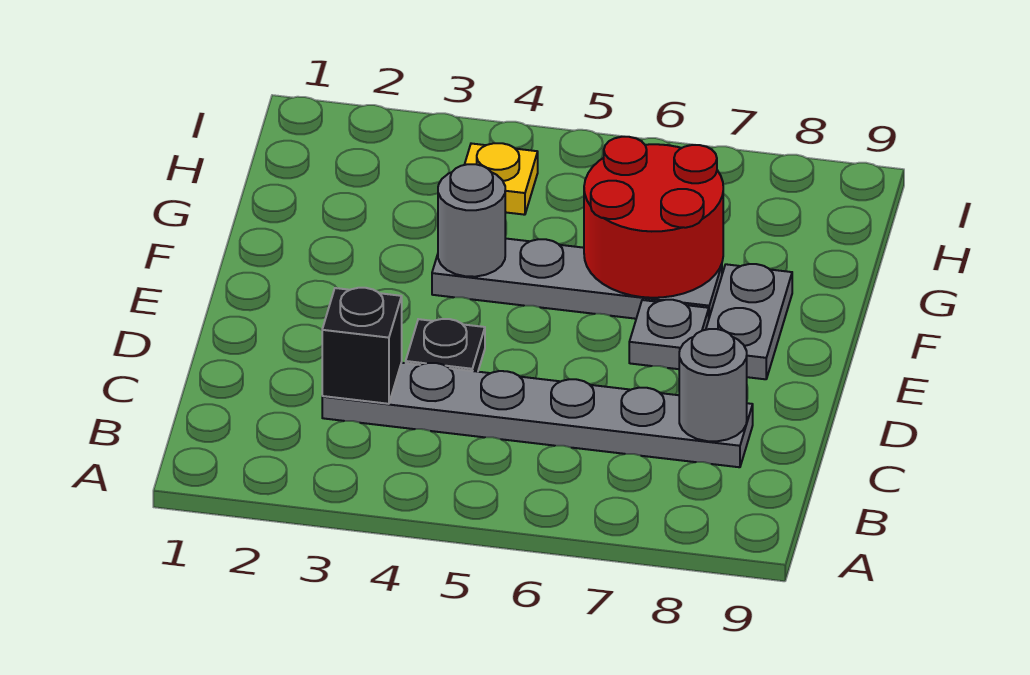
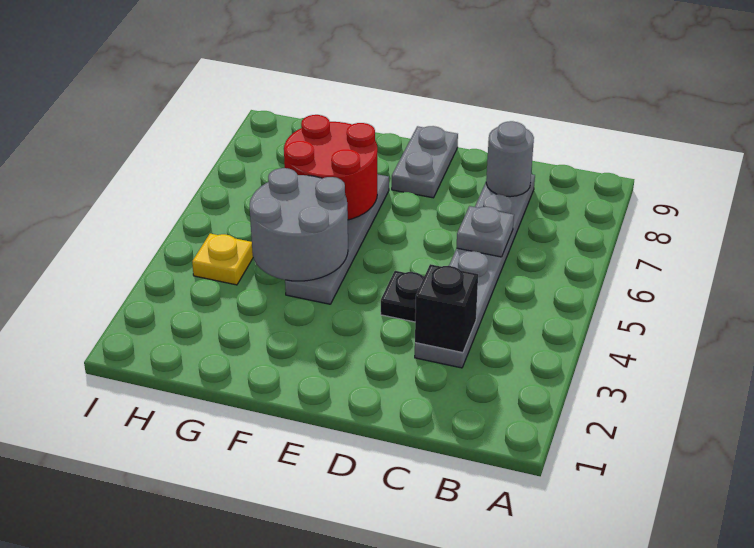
grey 1x1 plate [629,300,709,369] -> grey 1x1 plate moved to [457,206,514,257]
grey 1x2 plate [706,264,792,379] -> grey 1x2 plate turned to [392,126,458,198]
grey 1x1 round brick [438,164,505,277] -> grey 2x2 round brick [250,168,348,281]

